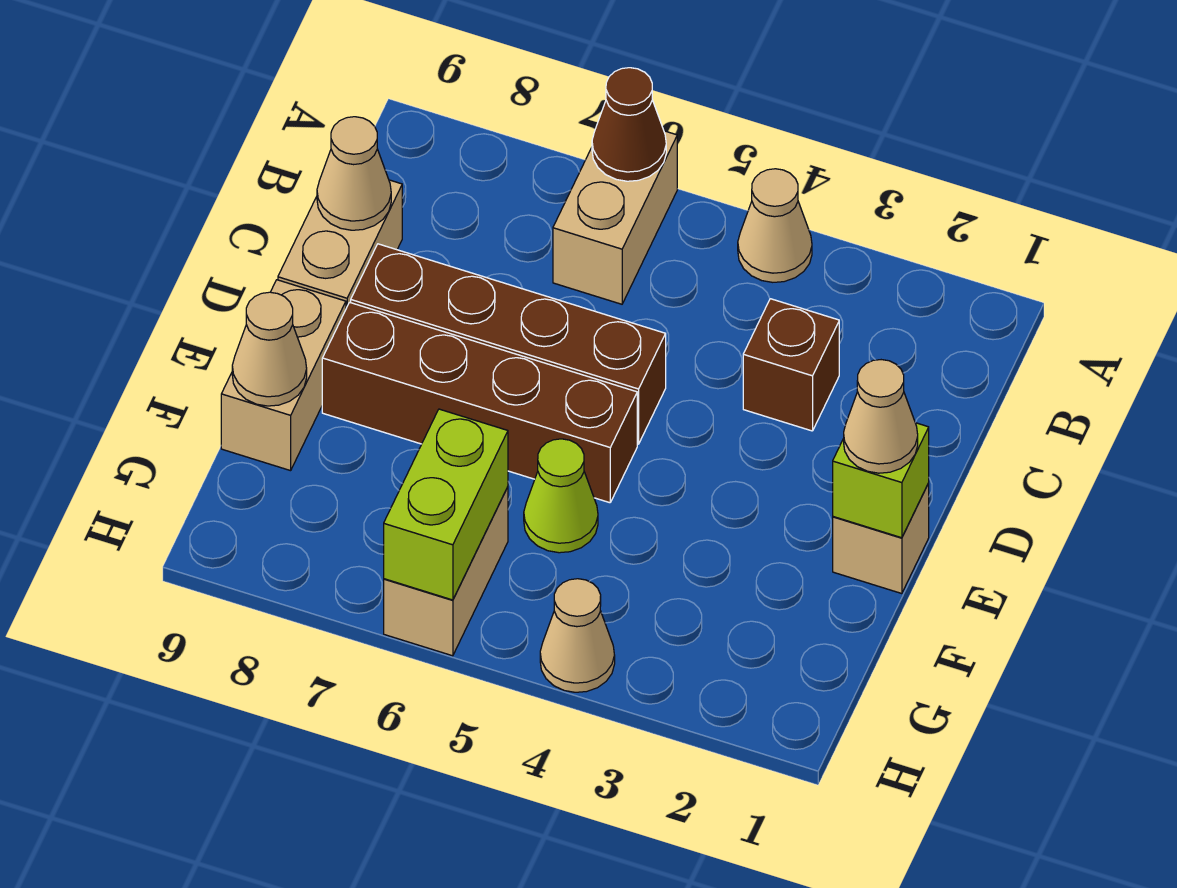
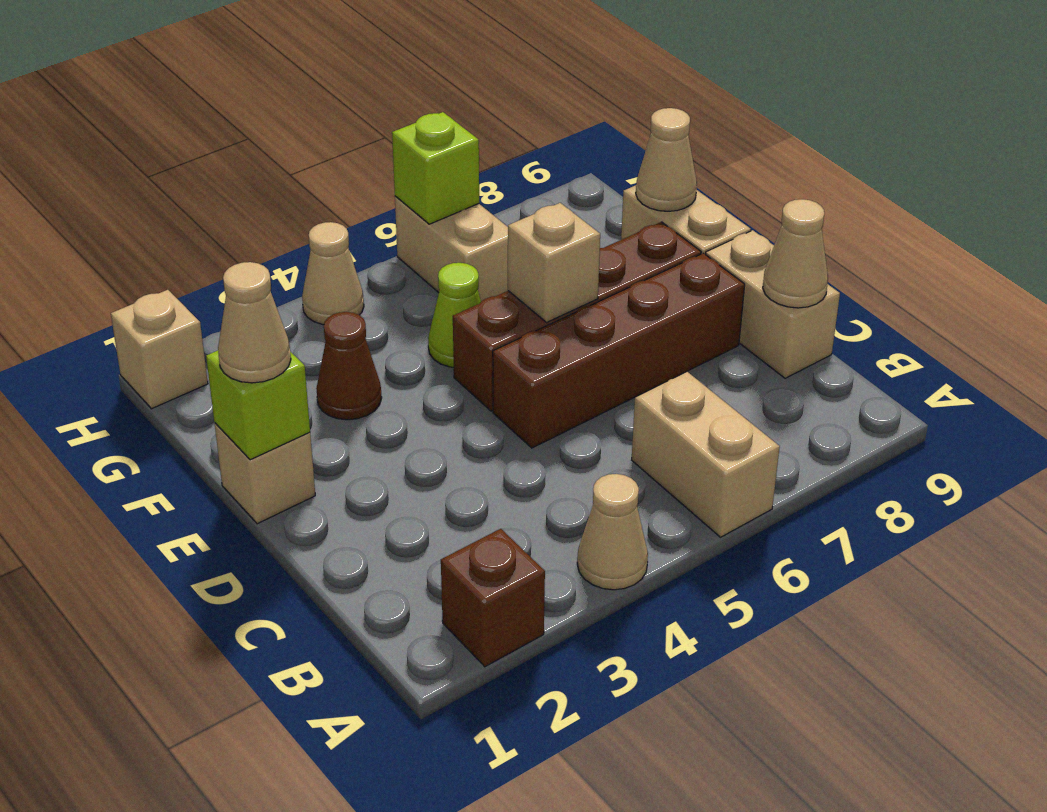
brown 1x1 cone [592,68,666,181] -> brown 1x1 cone moved to [316,312,382,420]
brown 1x1 brick [743,299,839,431] -> brown 1x1 brick moved to [441,529,545,667]
none -> tan 1x1 brick [508,203,600,323]
lime 1x2 brick [384,409,508,600] -> lime 1x1 brick [392,112,479,224]
none -> tan 1x1 brick [111,290,208,409]

